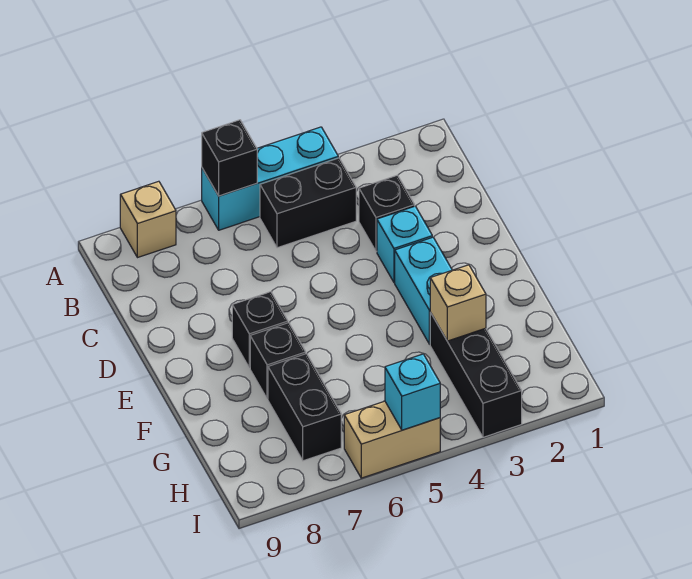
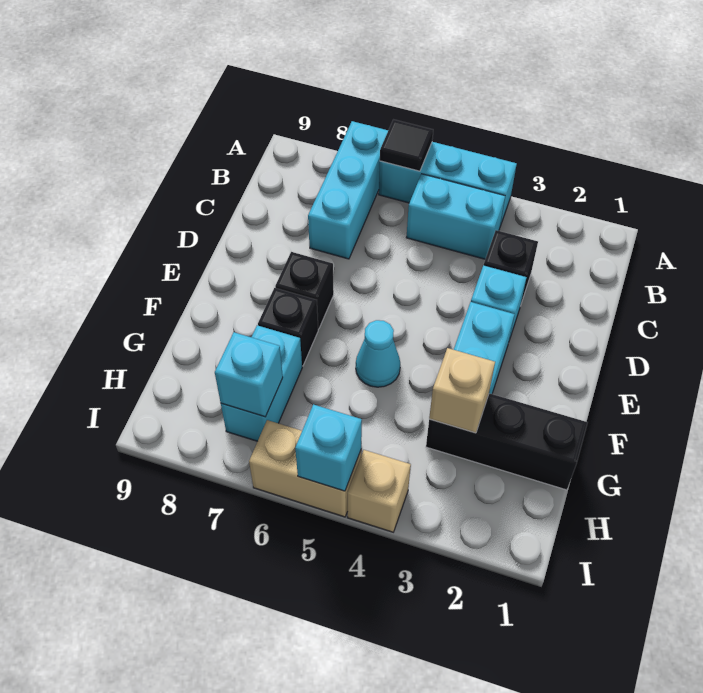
black 1x1 brick [202,120,257,196] -> black 1x1 tile [380,120,433,171]
none -> cyan 1x3 brick [308,121,388,259]
tan 1x1 brick [120,181,176,258] -> tan 1x1 brick moved to [347,450,411,532]
black 1x2 brick [260,158,356,248] -> cyan 1x2 brick [406,174,505,259]
none -> cyan 1x1 cone [356,320,400,387]
black 1x3 brick [430,313,522,437] -> black 1x3 brick turned to [426,393,588,490]
black 1x2 brick [268,354,341,461] -> cyan 1x2 brick [221,325,302,441]
none -> cyan 1x1 brick [215,332,283,417]

